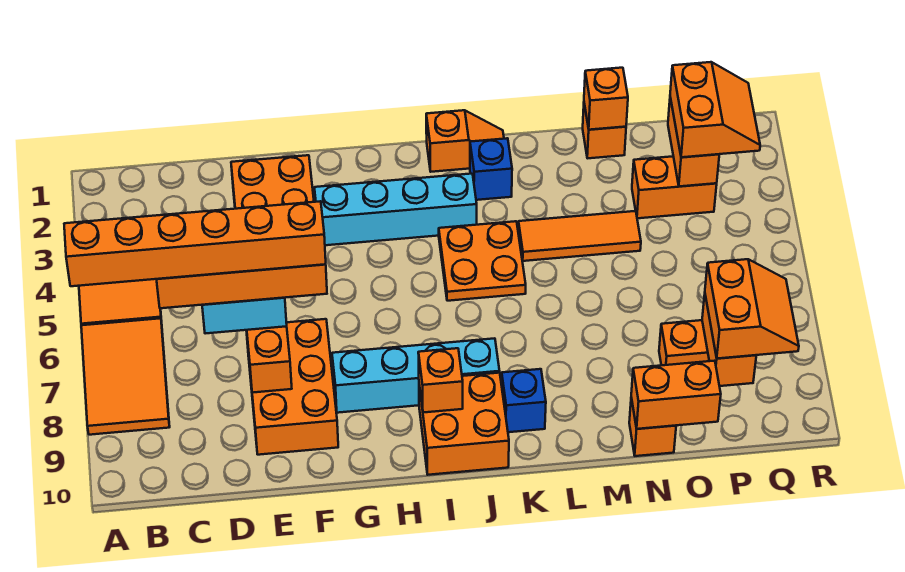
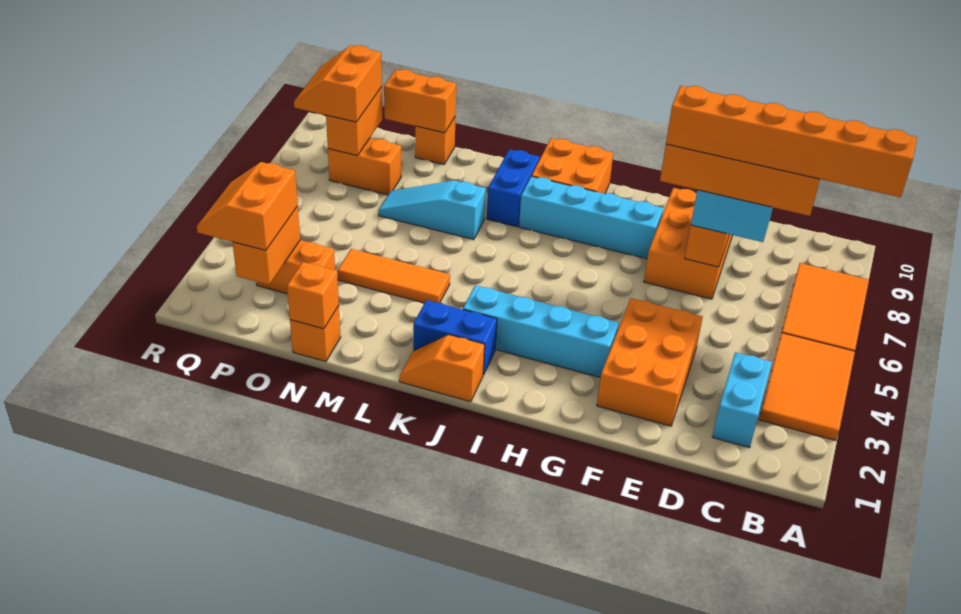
none -> cyan 1x2 brick [712,352,772,448]
orange 1x1 brick [418,348,463,413] -> none
orange 2x2 plate [439,221,526,301] -> none
blue 1x1 brick [470,138,512,200] -> blue 1x2 brick [413,300,497,375]
blue 1x1 brick [502,369,546,432] -> blue 1x2 brick [487,149,540,227]
none -> cyan 1x3 slope [379,180,486,240]

